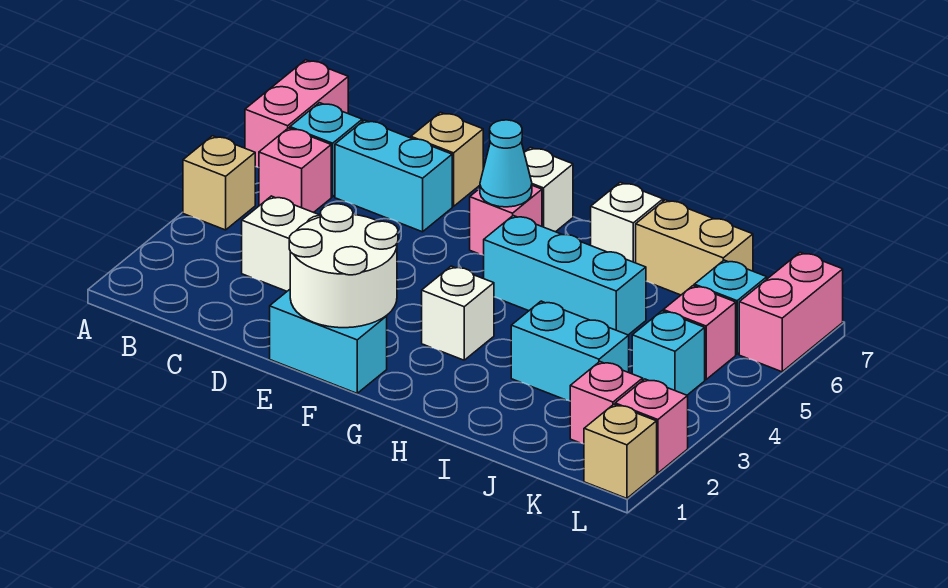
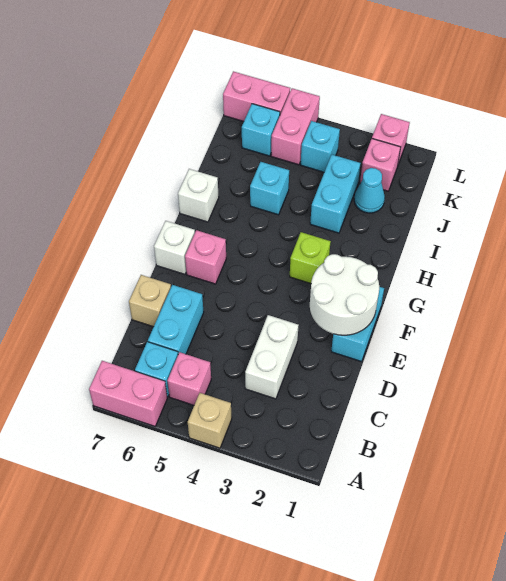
cyan 1x1 cone [480,120,532,207] -> cyan 1x1 cone moved to [354,168,385,213]
white 1x1 brick [422,266,494,360] -> lime 1x1 brick [290,232,331,284]
cyan 1x3 brick [484,216,646,335] -> cyan 1x1 brick [250,162,289,215]
tan 1x2 brick [636,200,753,295] -> none
pink 1x1 brick [663,286,736,380] -> pink 1x2 brick [271,88,320,165]
tan 1x1 brick [584,404,657,498] -> none

